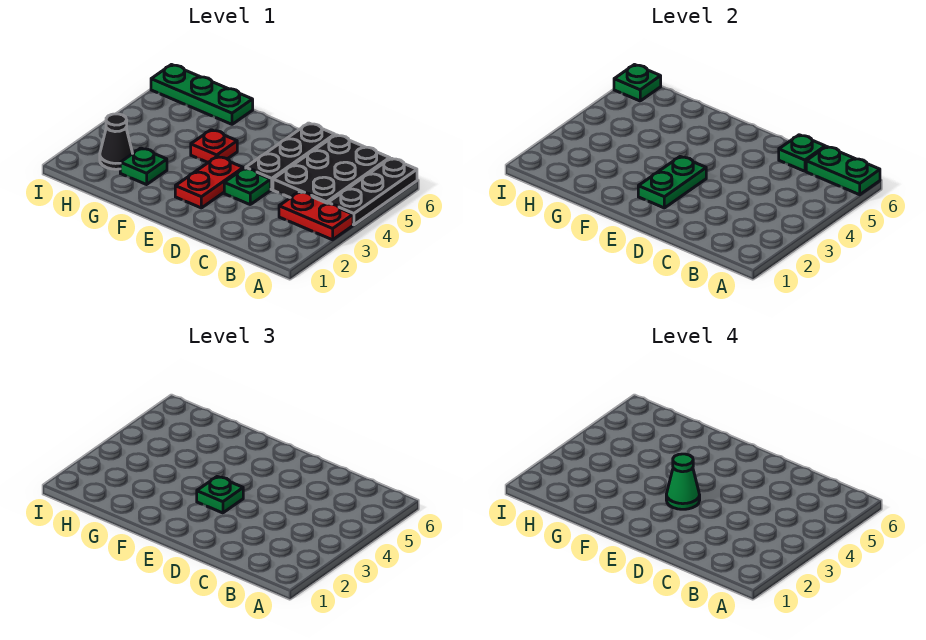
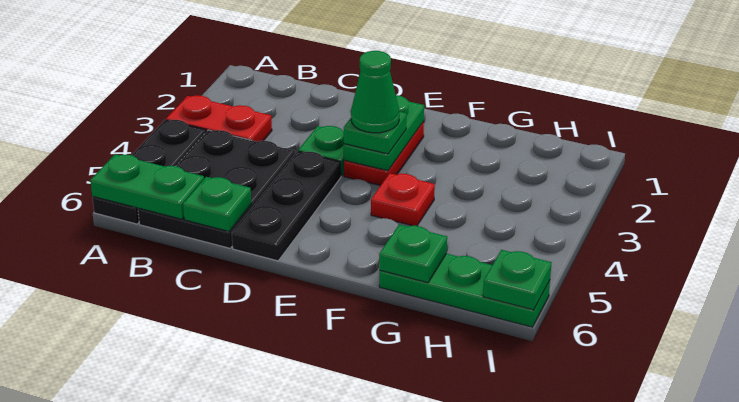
green 1x1 plate [120,148,167,185] -> green 1x1 plate moved to [379,224,447,283]
black 1x1 cone [100,114,133,169] -> none

